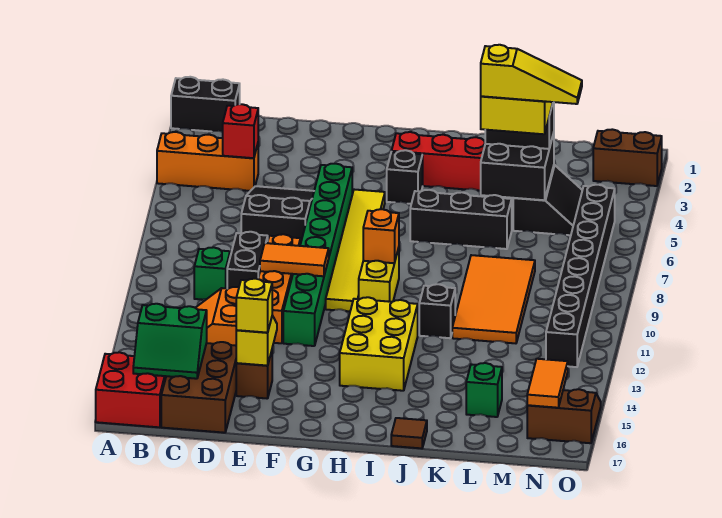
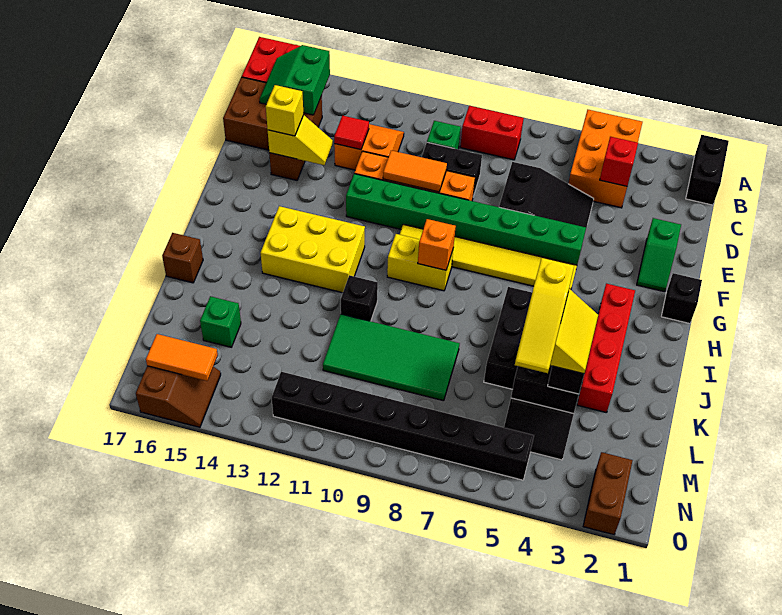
orange 1x3 brick [157,132,258,191] -> orange 2x3 brick [568,110,643,208]
none -> red 1x2 brick [460,106,524,160]
none -> red 1x1 tile [334,116,369,150]
none -> green 1x2 slope [637,218,681,292]
orange 1x2 tile [260,243,329,276] -> orange 1x2 tile turned to [383,150,447,192]
black 1x1 brick [387,150,423,204] -> black 1x1 brick moved to [661,273,702,323]
brown 1x1 tile [391,418,427,448] -> brown 1x1 brick [162,233,203,283]
orange 2x4 tile [452,255,535,343] -> green 2x4 tile [323,314,460,401]

